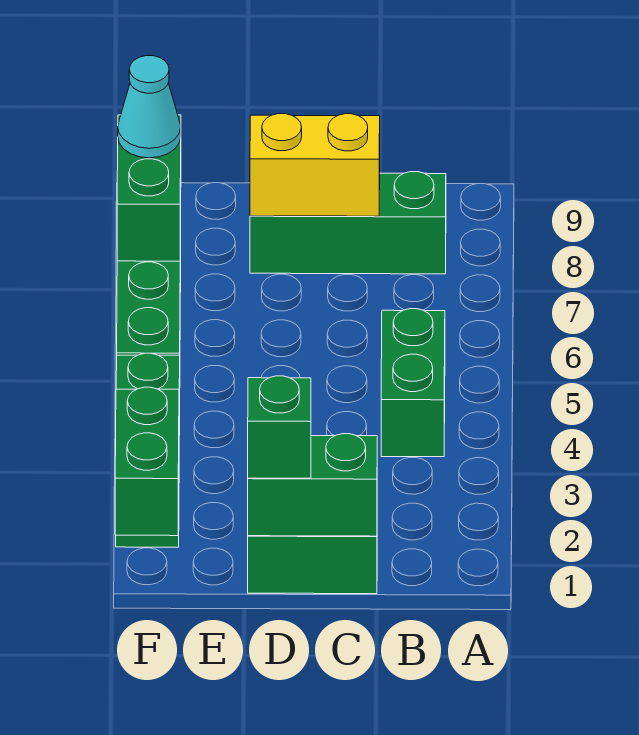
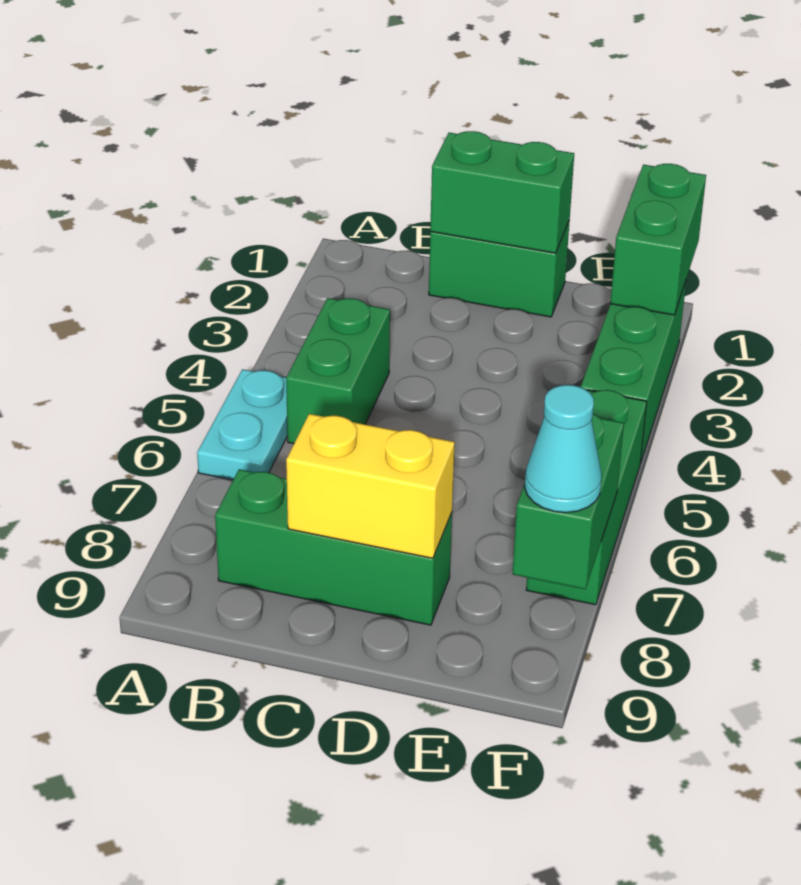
none -> cyan 1x2 plate [197,369,288,480]
green 1x1 brick [248,376,311,478] -> none

